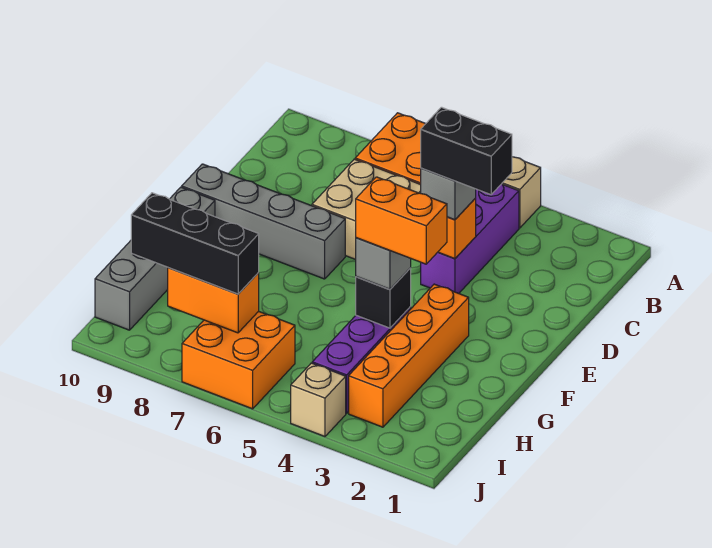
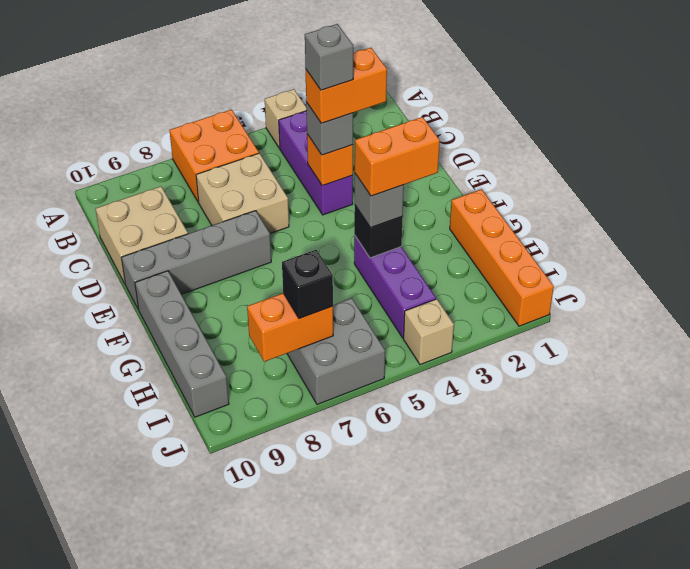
none -> tan 2x2 brick [96,186,188,284]
black 1x2 brick [421,107,512,195] -> orange 1x2 brick [306,48,387,123]
none -> grey 1x1 brick [305,24,353,90]
orange 1x4 brick [349,284,469,427] -> orange 1x4 brick moved to [450,189,554,326]
orange 2x2 brick [182,311,295,409] -> grey 2x2 brick [287,298,385,404]
black 1x3 brick [131,193,259,294] -> black 1x1 brick [282,250,333,319]

